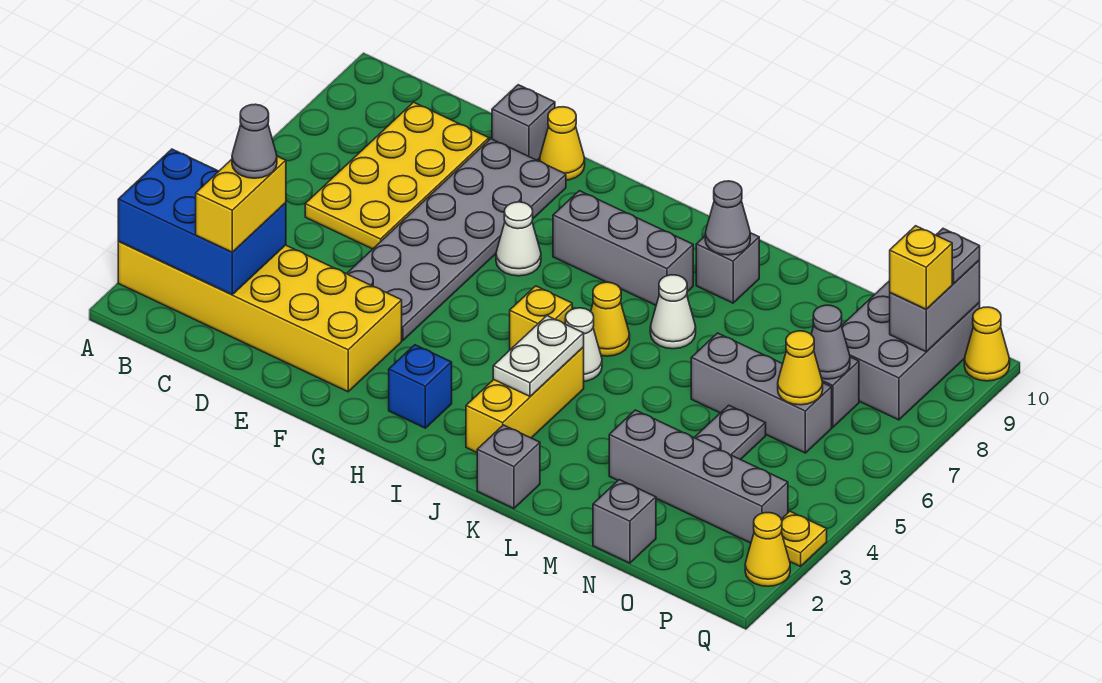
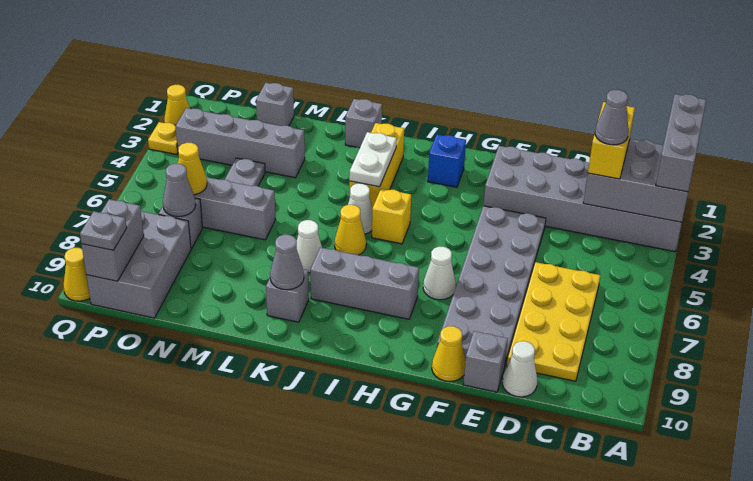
none -> grey 1x3 brick [656,94,706,192]
yellow 2x6 brick [118,242,402,392] -> grey 2x6 brick [484,146,682,252]
blue 2x3 brick [118,149,286,294] -> grey 2x3 brick [583,139,688,222]
none -> white 1x1 cone [502,341,537,397]
yellow 1x1 brick [890,226,952,309] -> none

